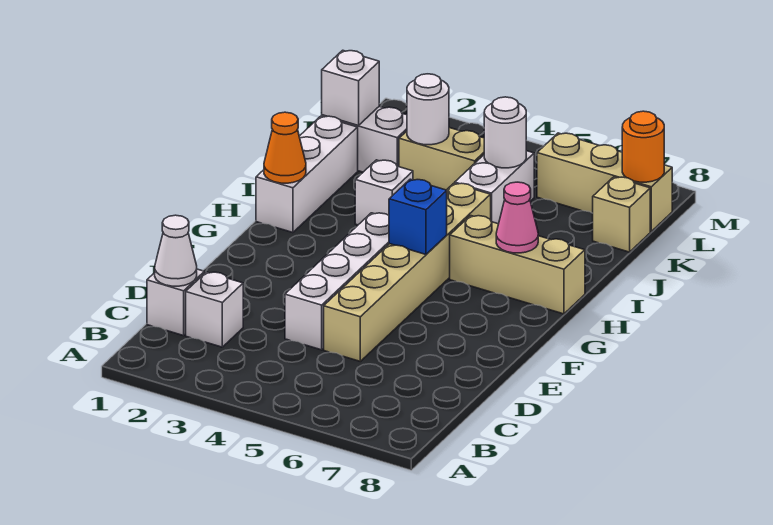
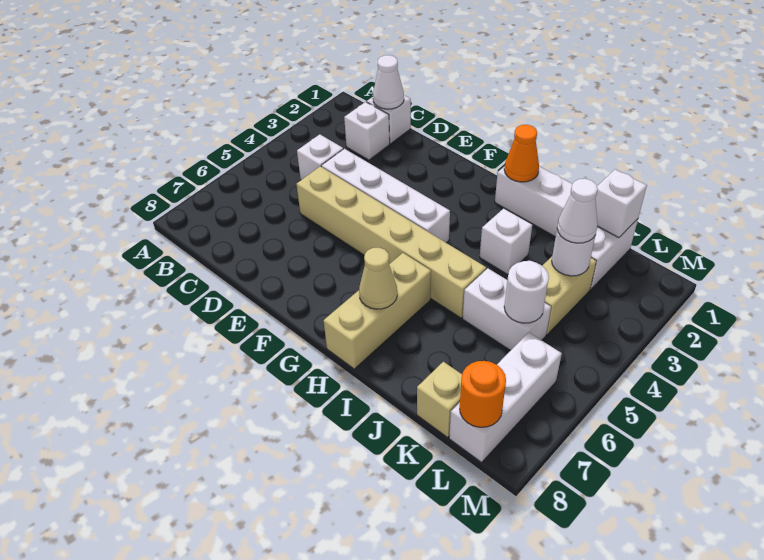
none -> white 1x1 brick [297,134,343,180]
blue 1x1 brick [389,179,447,254] -> none
pink 1x1 cone [496,182,538,253] -> tan 1x1 cone [359,248,397,309]
none -> white 1x1 cone [557,179,598,243]
tan 1x3 brick [537,133,672,231] -> white 1x3 brick [449,332,562,462]

